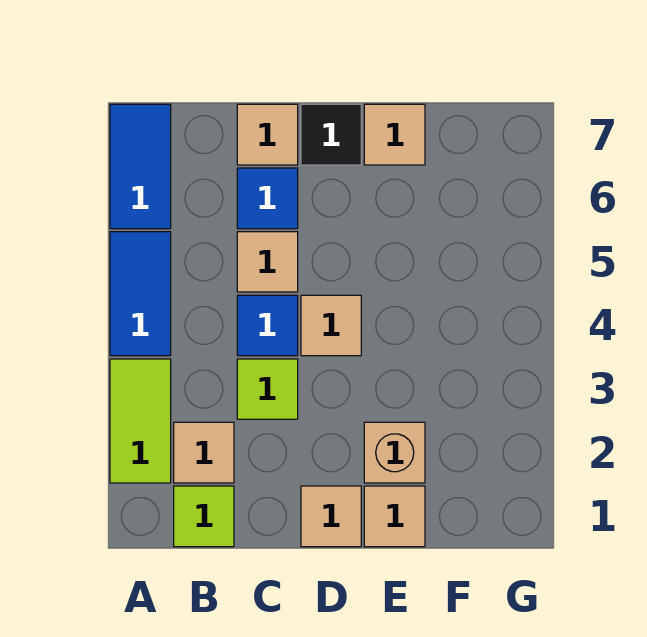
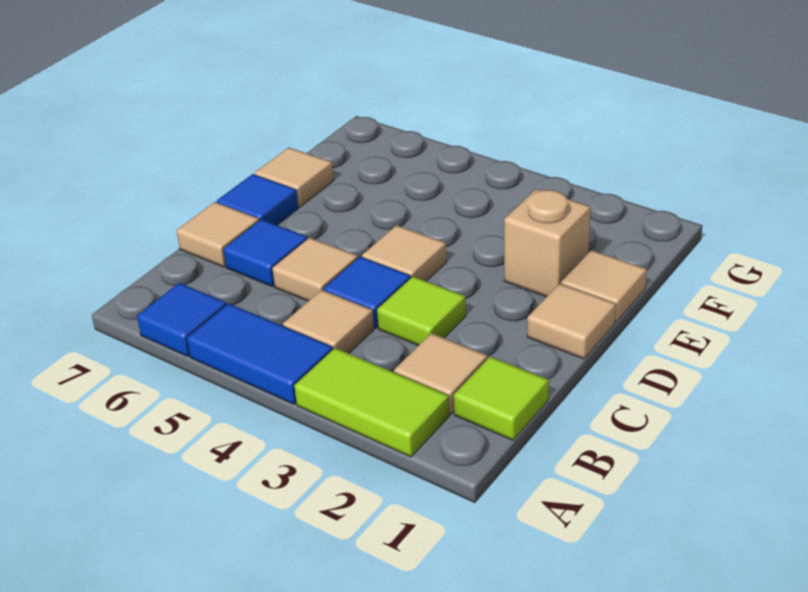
blue 1x2 tile [110,104,171,229] -> blue 1x1 tile [137,283,227,357]
none -> tan 1x1 tile [283,290,374,353]
black 1x1 tile [301,104,361,165] -> blue 1x1 tile [217,174,298,225]

